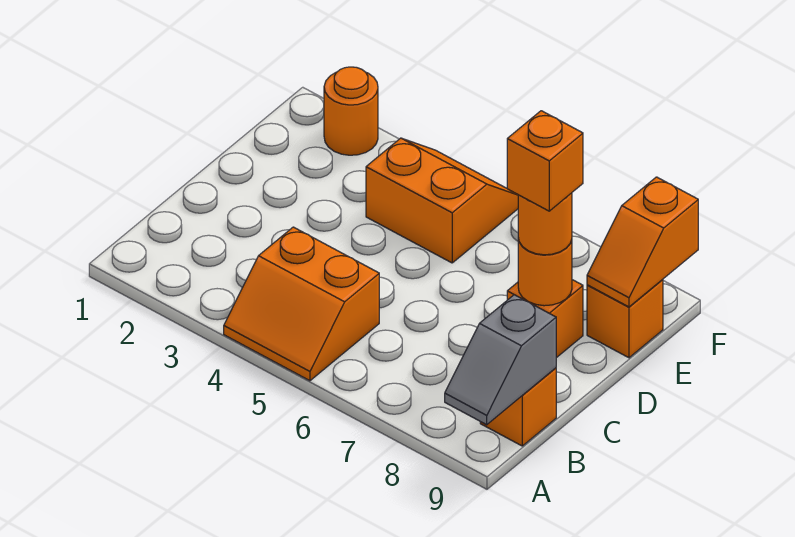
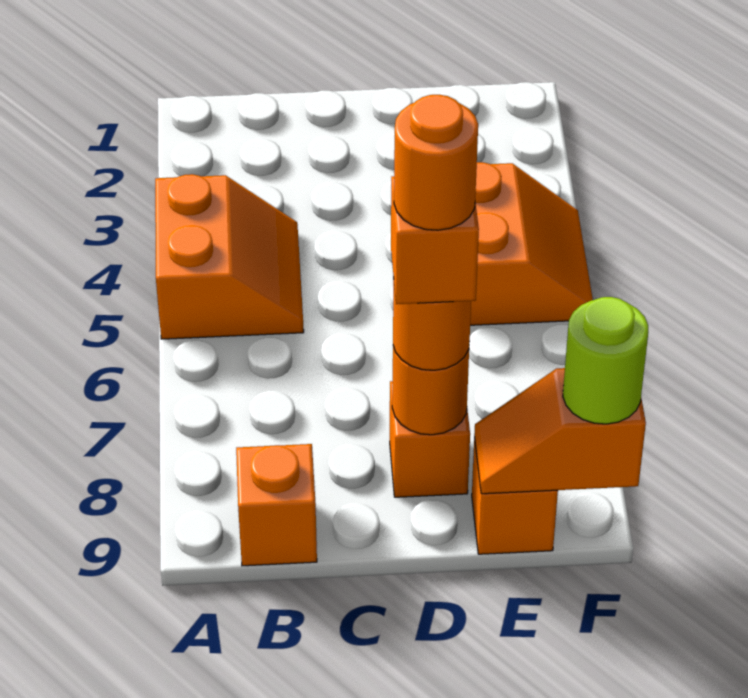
orange 2x2 slope [224,227,379,381] -> orange 2x2 slope turned to [155,174,304,339]
grey 1x2 slope [445,295,556,425] -> none
orange 1x1 round brick [324,67,378,155] -> orange 1x1 round brick moved to [394,95,478,230]
none -> lime 1x1 round brick [563,297,648,424]

